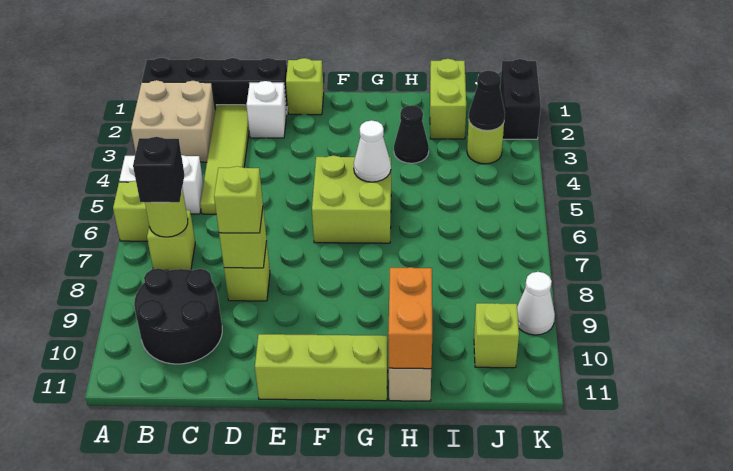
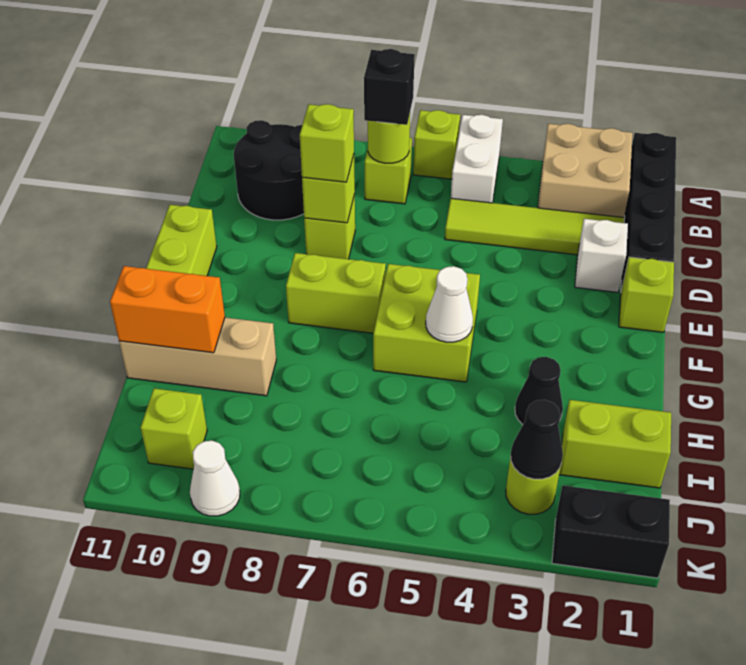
none -> lime 1x2 brick [286,253,386,333]

